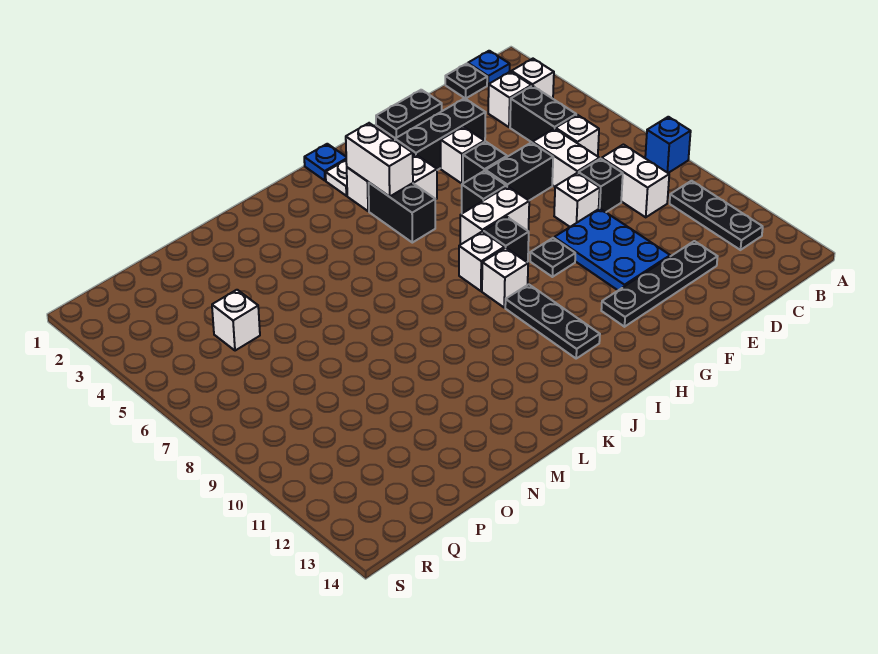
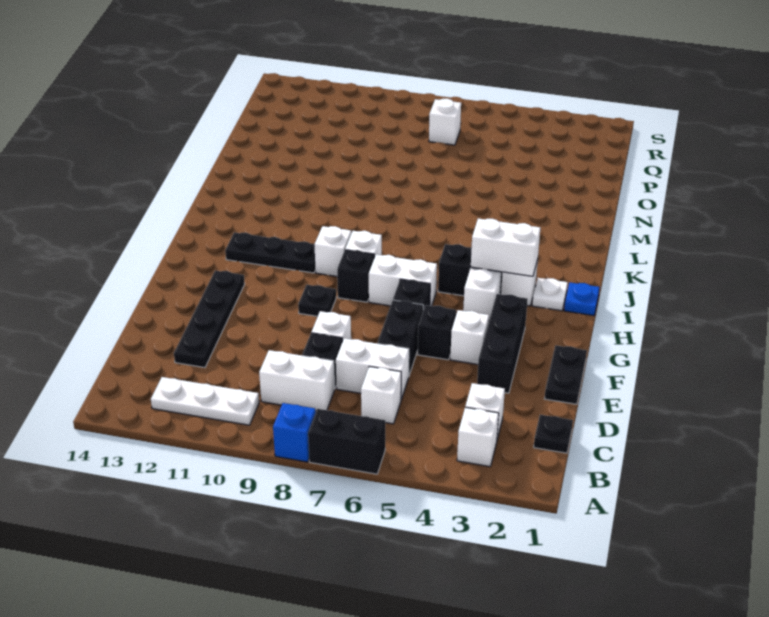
blue 1x1 plate [468,51,510,85] -> none
black 1x3 plate [670,181,763,250] -> white 1x3 plate [151,377,259,425]
black 1x2 brick [510,86,576,143] -> black 1x2 brick moved to [308,409,385,474]
blue 2x3 plate [554,209,670,290] -> none
white 1x2 brick [460,186,529,245] -> white 1x2 brick turned to [369,254,437,306]
white 1x1 brick [212,290,260,351] -> white 1x1 brick moved to [429,98,461,145]

